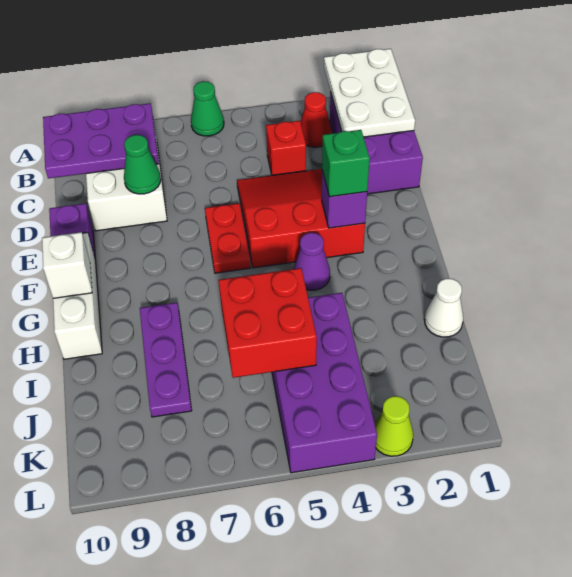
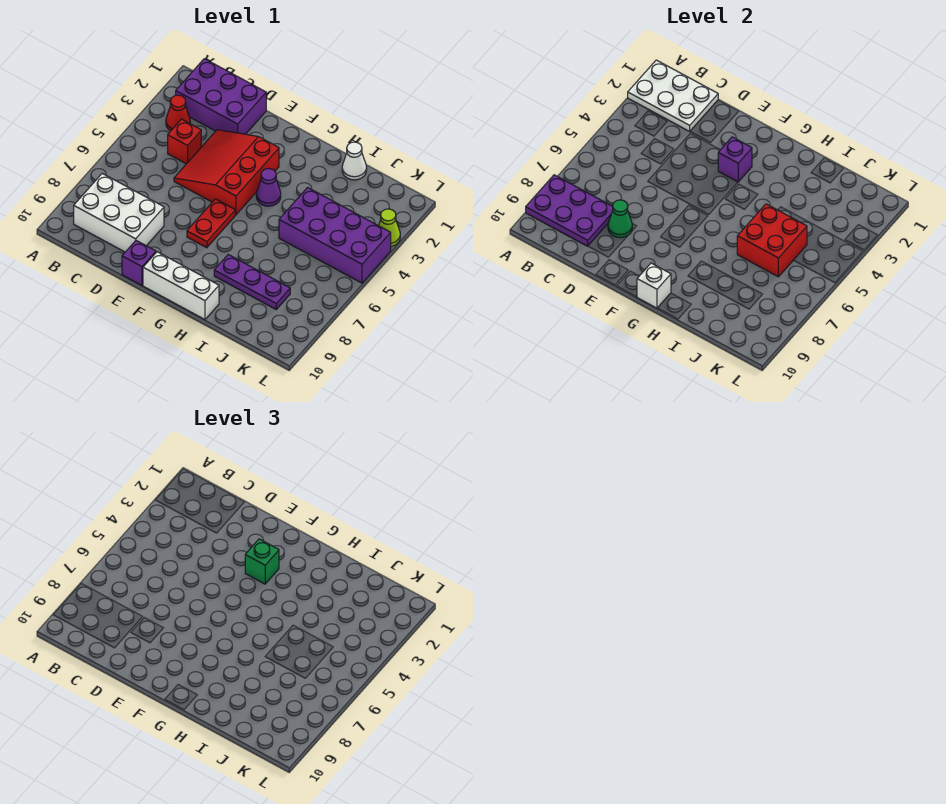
green 1x1 cone [191,81,224,136] -> none
purple 2x3 plate [43,103,159,178] -> purple 2x3 plate turned to [526,175,613,246]
red 1x2 plate [205,203,251,273] -> red 1x2 plate turned to [187,199,235,248]

